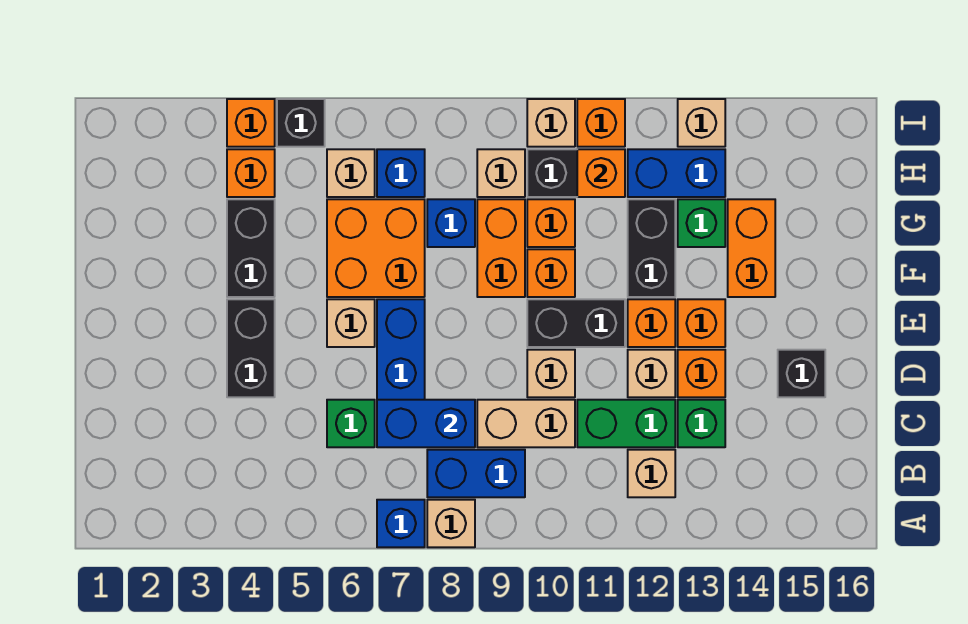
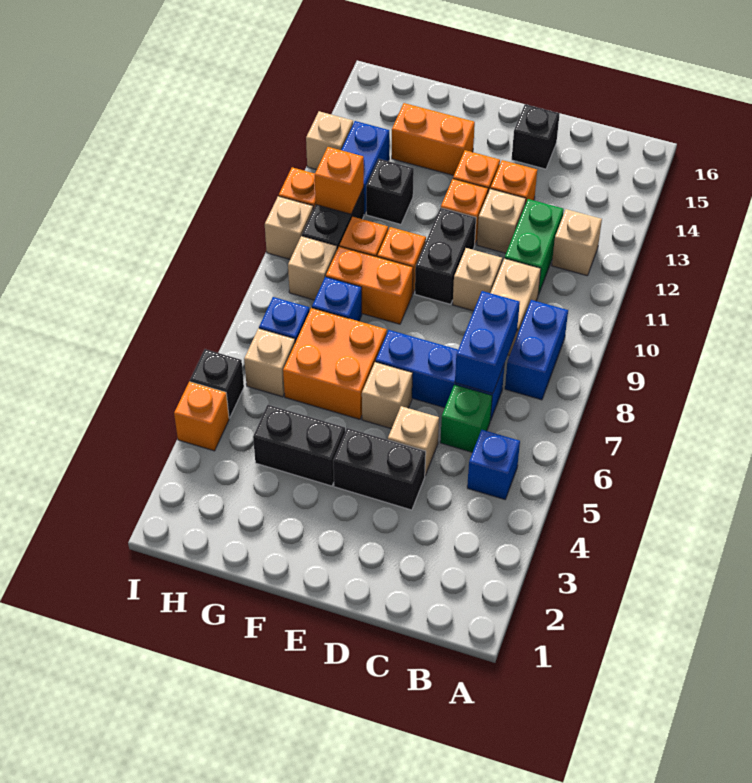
blue 1x1 brick [377,500,425,547] -> blue 1x1 brick moved to [467,430,520,499]
tan 1x1 brick [427,500,475,547] -> tan 1x1 brick moved to [388,406,439,475]
green 1x1 brick [678,400,725,447] -> none
black 1x2 brick [628,199,675,297] -> black 1x1 brick [366,159,414,224]
green 1x1 brick [678,199,725,247] -> none
orange 1x1 brick [227,149,275,197] -> none

